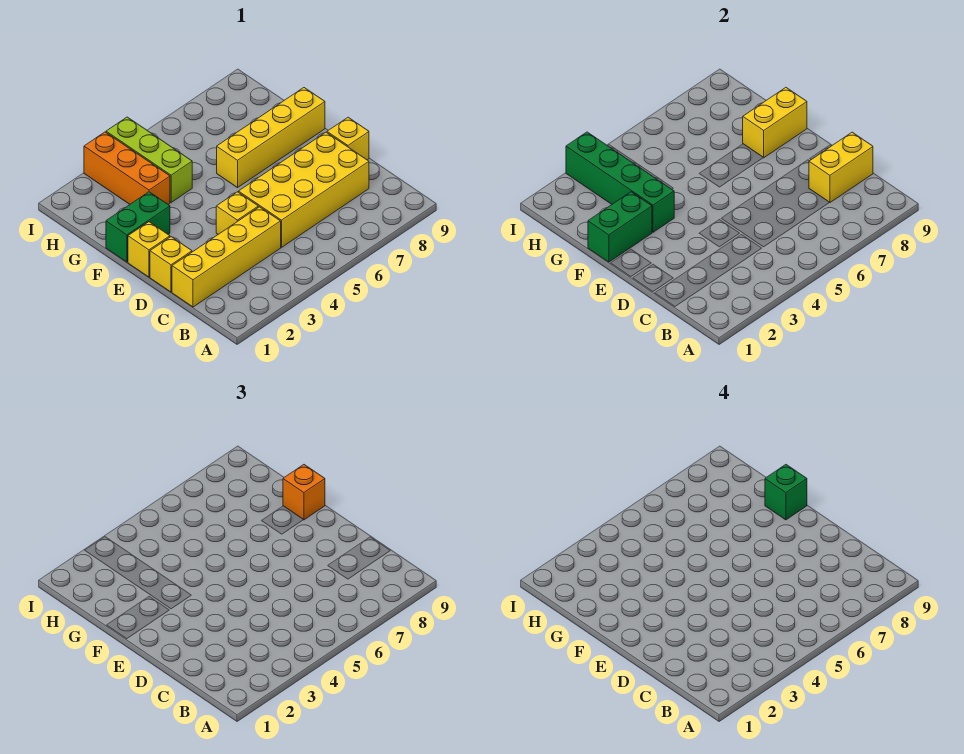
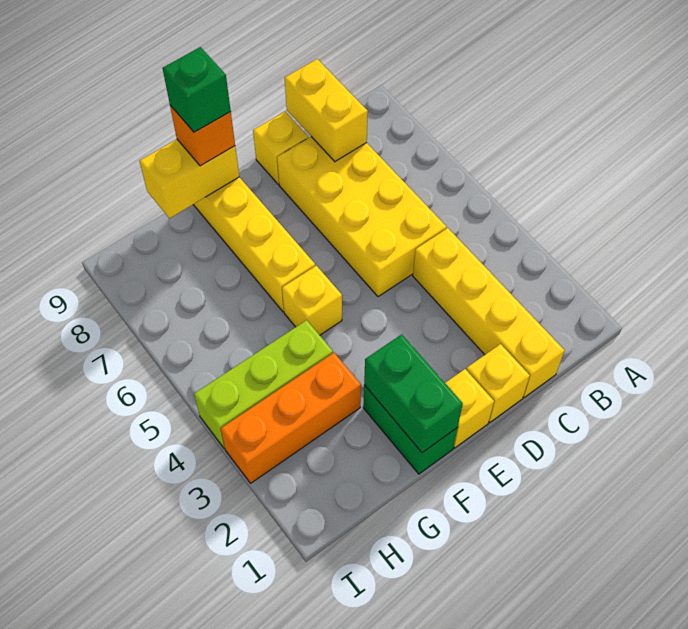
yellow 1x1 brick [216,192,258,234] -> yellow 1x1 brick moved to [282,266,342,335]
green 1x4 brick [566,132,674,232] -> none
yellow 1x2 brick [743,88,807,158] -> yellow 1x2 brick turned to [140,139,239,218]

